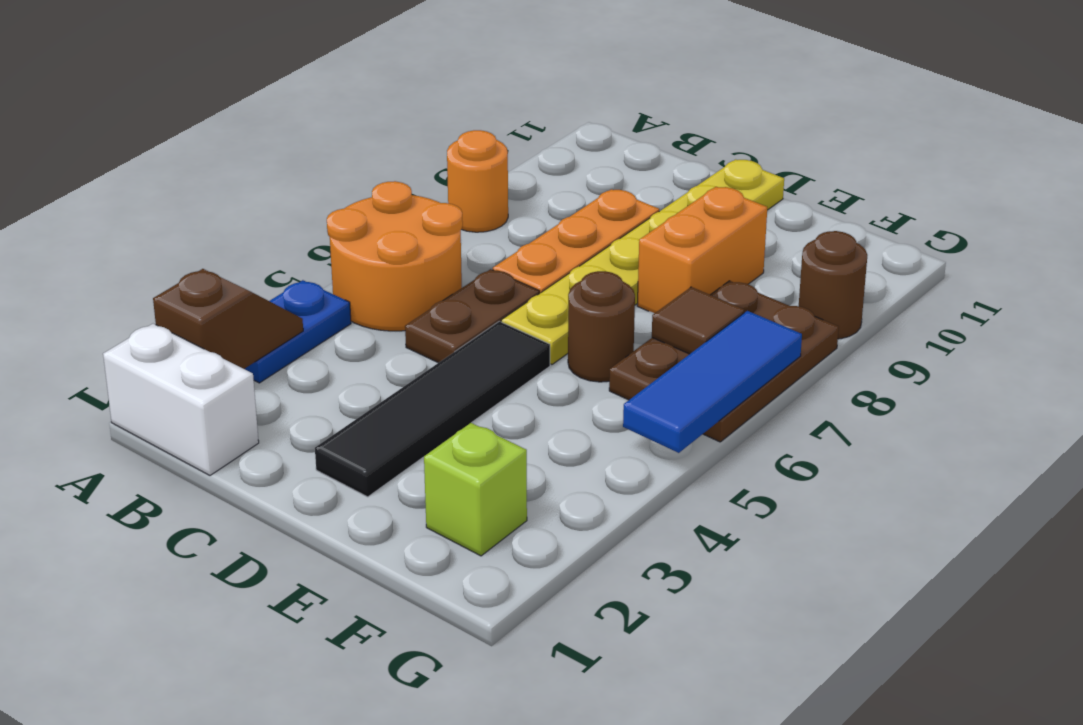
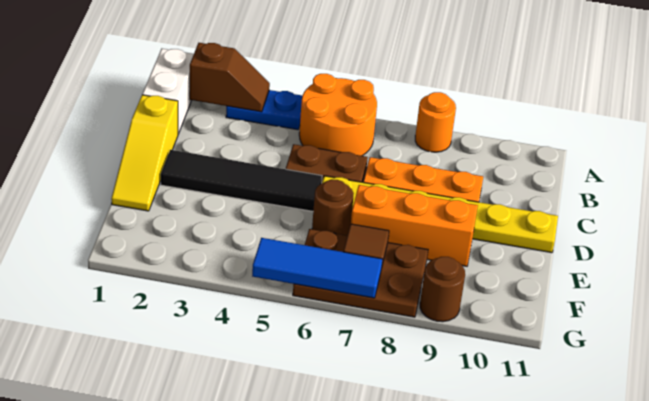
none -> yellow 1x3 slope [111,95,178,211]
orange 1x2 brick [637,187,767,313] -> orange 1x3 brick [351,185,478,266]
lime 1x1 brick [424,423,527,556] -> none

